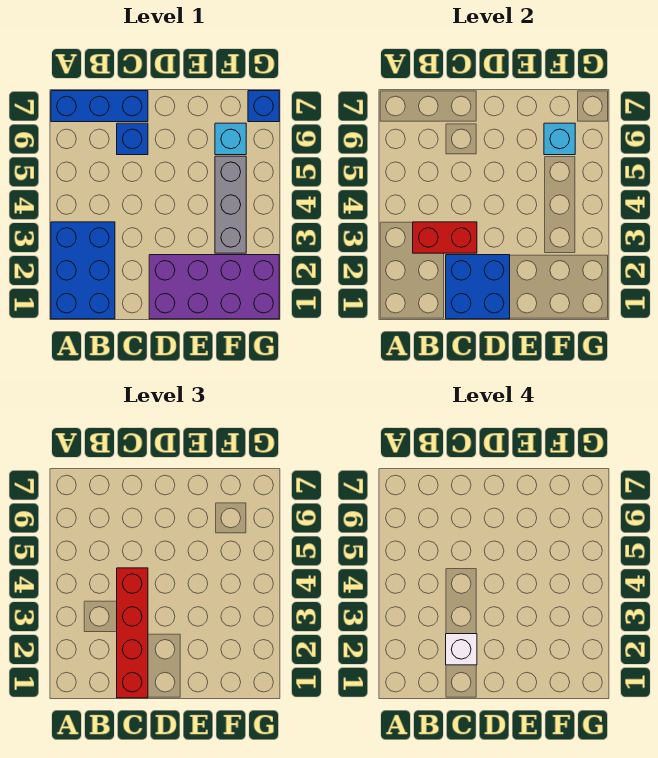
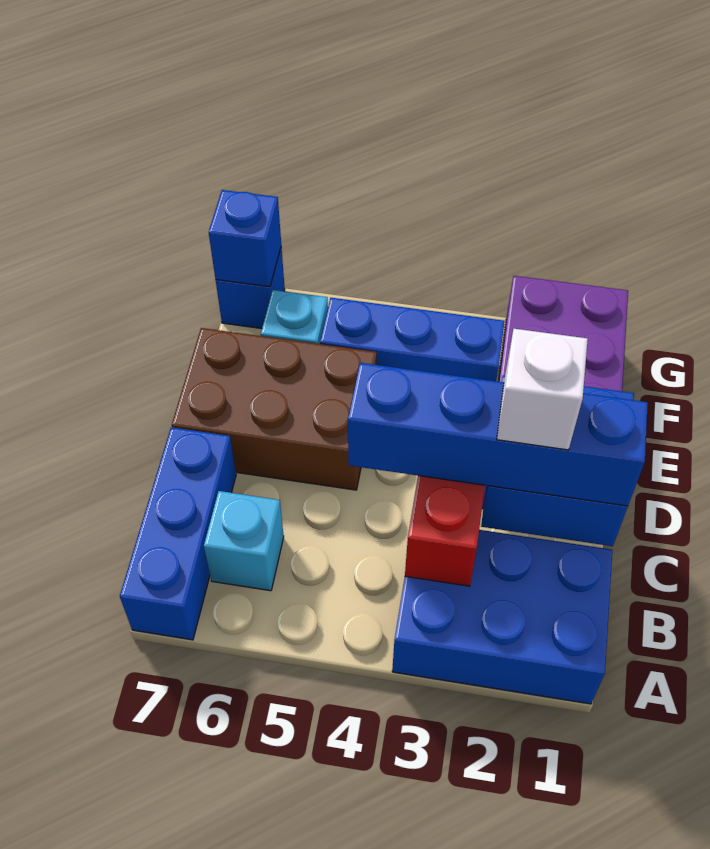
red 1x4 brick [117,568,148,698] -> blue 1x4 brick [348,363,648,506]
blue 1x1 brick [117,123,148,155] -> blue 1x1 brick moved to [209,190,281,287]
none -> brown 2x3 brick [172,328,377,490]
grey 1x3 brick [215,156,246,253] -> blue 1x3 brick [320,298,505,381]
cyan 1x1 brick [544,123,575,155] -> cyan 1x1 brick moved to [204,491,284,591]

